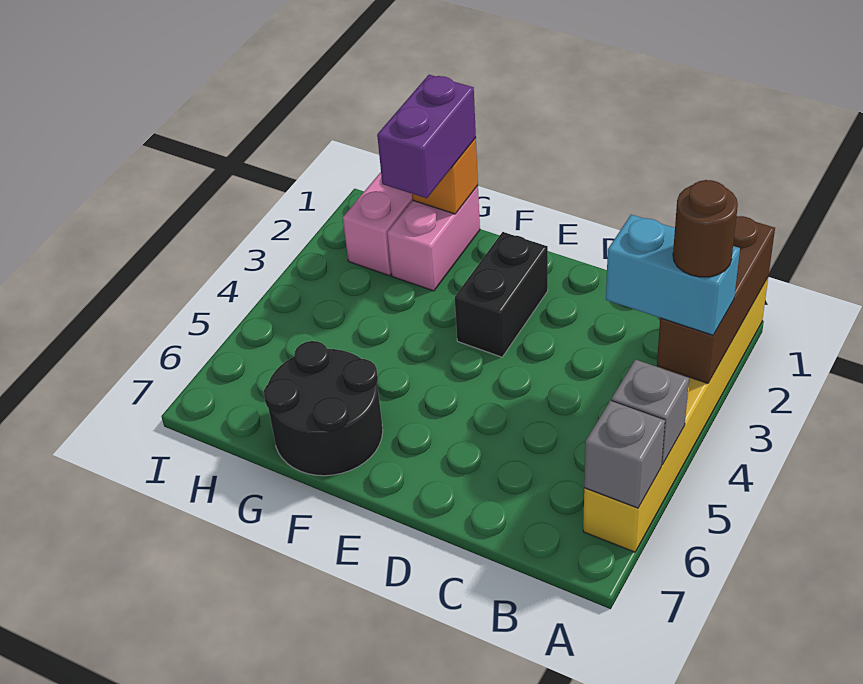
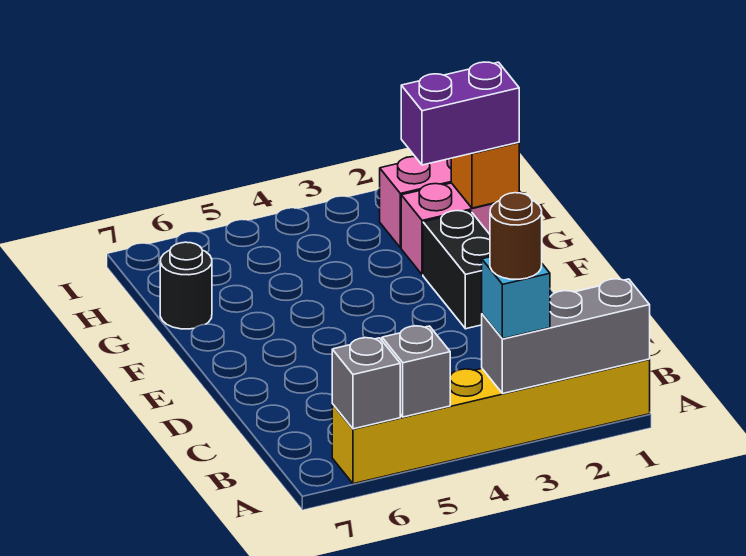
brown 1x3 brick [657,216,775,383] -> grey 1x3 brick [482,279,650,394]
cyan 1x2 brick [606,215,740,335] -> cyan 1x1 brick [482,257,550,339]
black 1x2 brick [455,232,548,357] -> black 1x2 brick turned to [423,211,490,329]
black 2x2 round brick [264,341,383,476] -> black 1x1 round brick [160,242,212,329]

